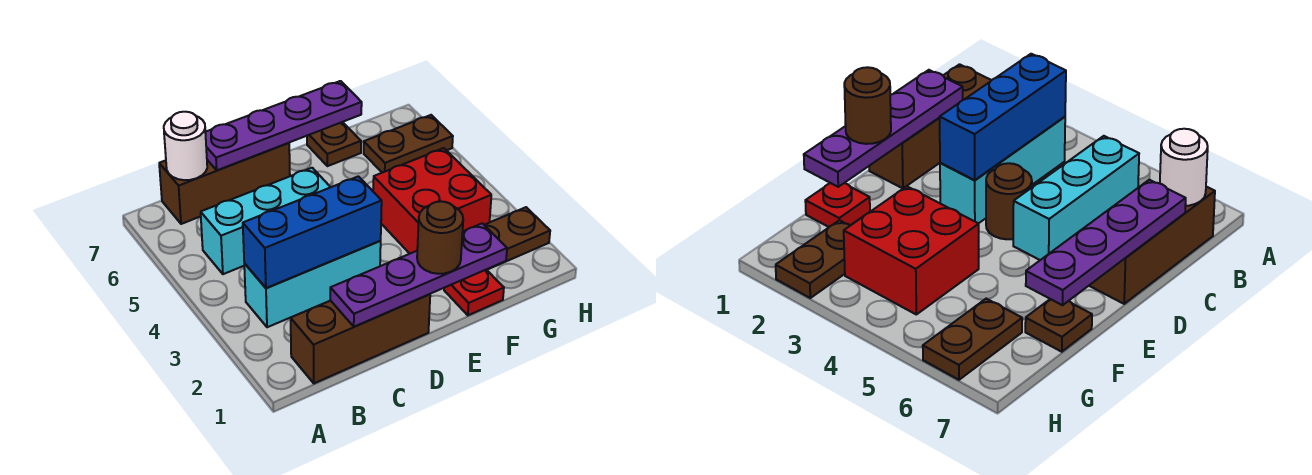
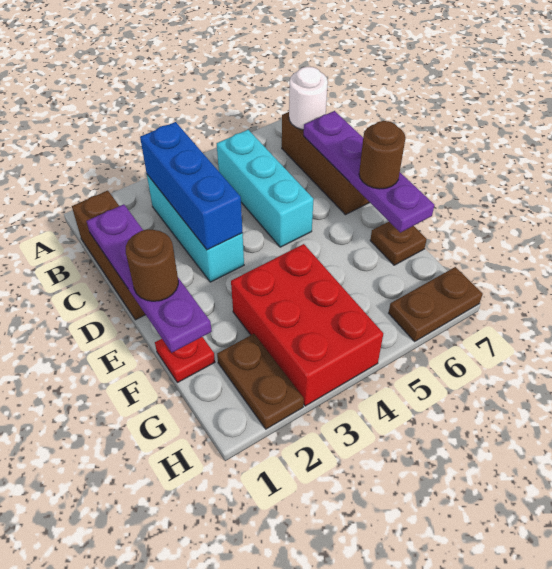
brown 1x1 round brick [986,163,1032,239] -> brown 1x1 round brick moved to [359,121,406,189]
red 2x2 brick [373,148,491,254] -> red 2x3 brick [231,244,383,406]
brown 1x2 plate [364,115,453,173] -> brown 1x2 plate turned to [389,267,483,341]

